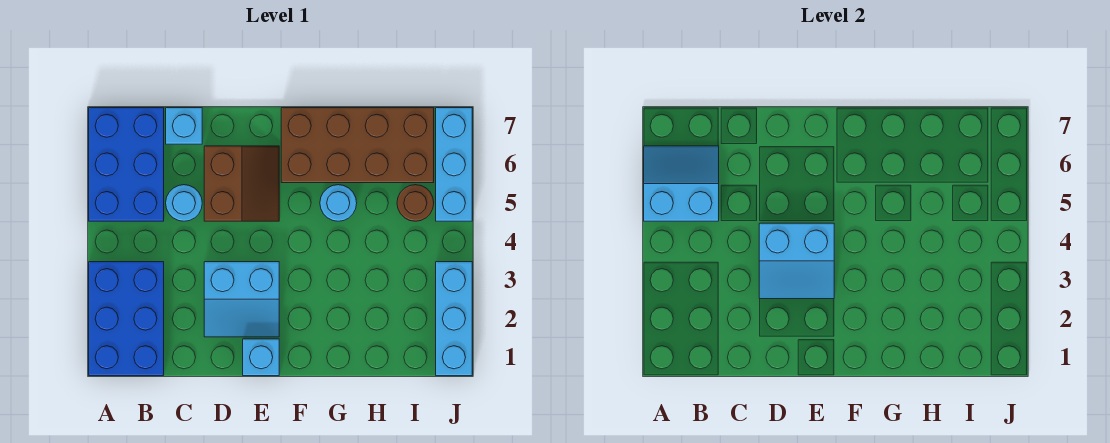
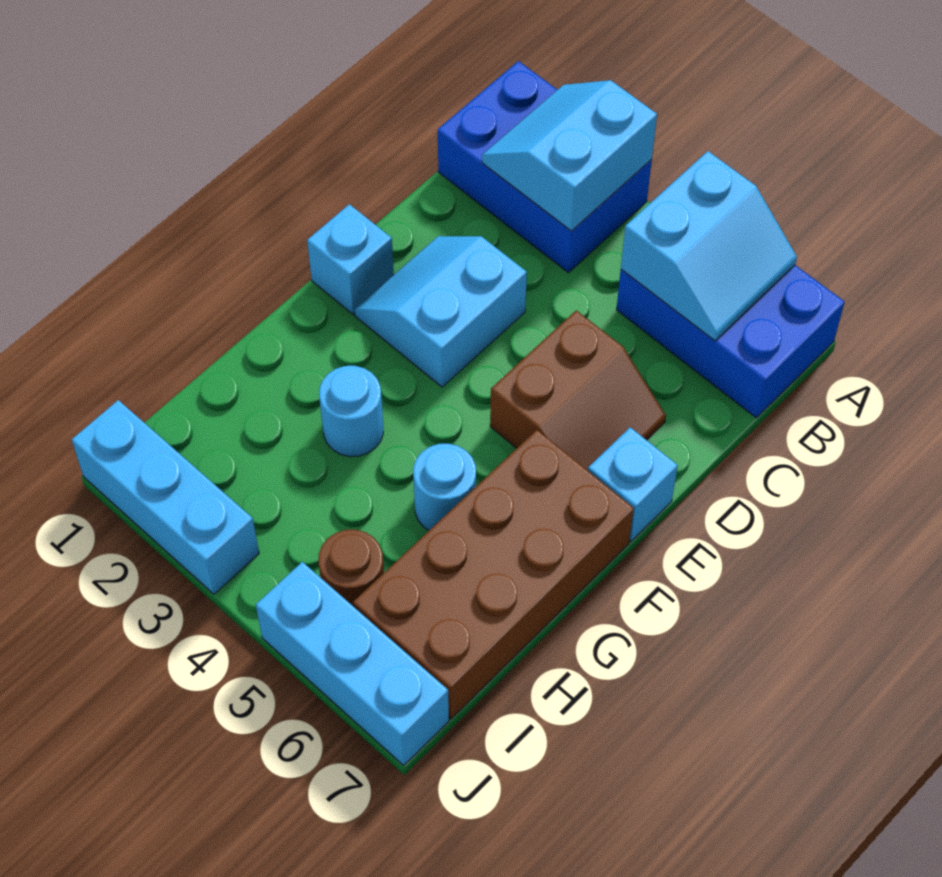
cyan 1x1 round brick [166,185,202,221] -> cyan 1x1 round brick moved to [319,366,383,457]
cyan 1x1 brick [166,108,202,144] -> cyan 1x1 brick moved to [588,427,678,541]
cyan 2x2 slope [759,223,834,299] -> cyan 2x2 slope moved to [482,80,657,231]
brown 2x2 slope [204,146,279,221] -> brown 2x2 slope turned to [490,310,666,470]

